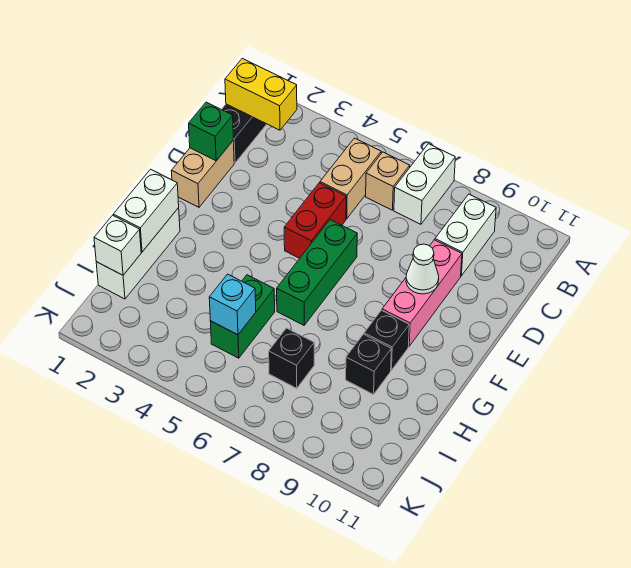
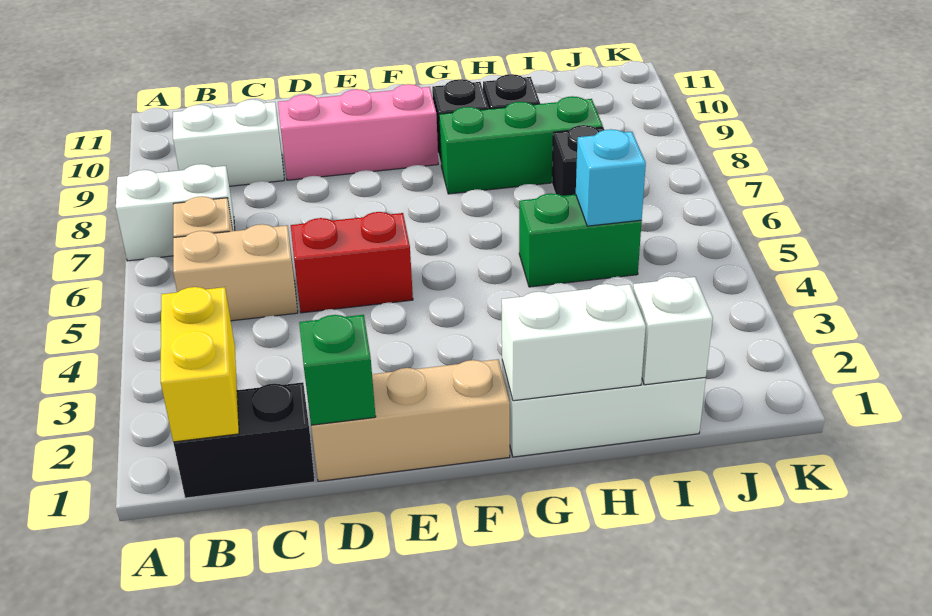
tan 1x2 brick [171,140,234,207] -> tan 1x3 brick [311,359,510,481]
green 1x3 brick [277,220,357,325] -> green 1x3 brick moved to [439,96,603,194]
white 1x1 cone [406,244,439,294] -> none

